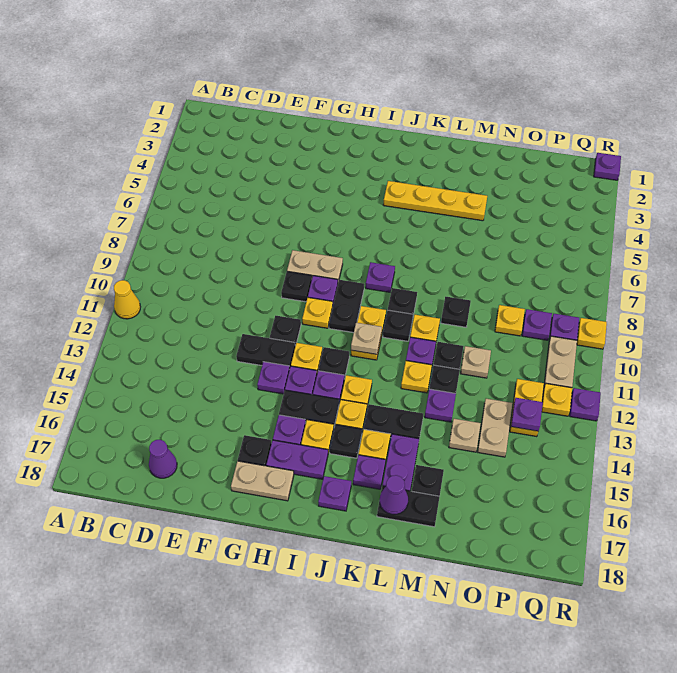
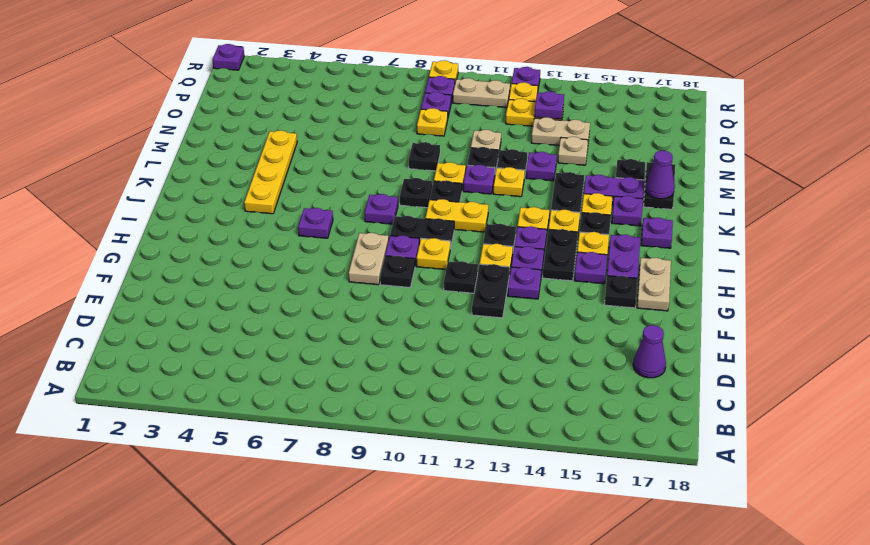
yellow 1x1 cone [114,280,140,319] -> none
none -> purple 1x1 plate [298,208,333,238]
tan 1x1 plate [351,323,382,354] -> none

